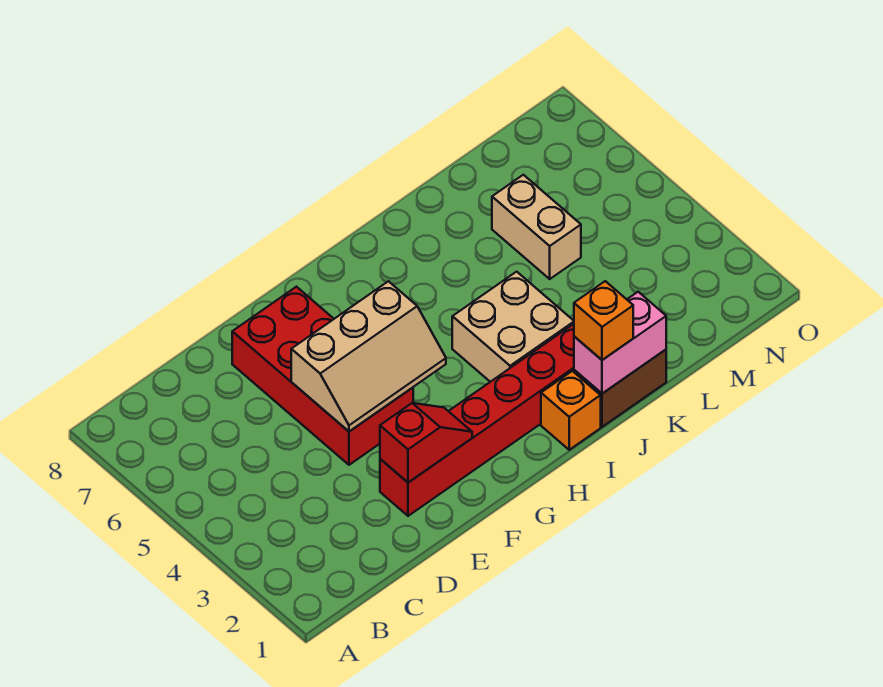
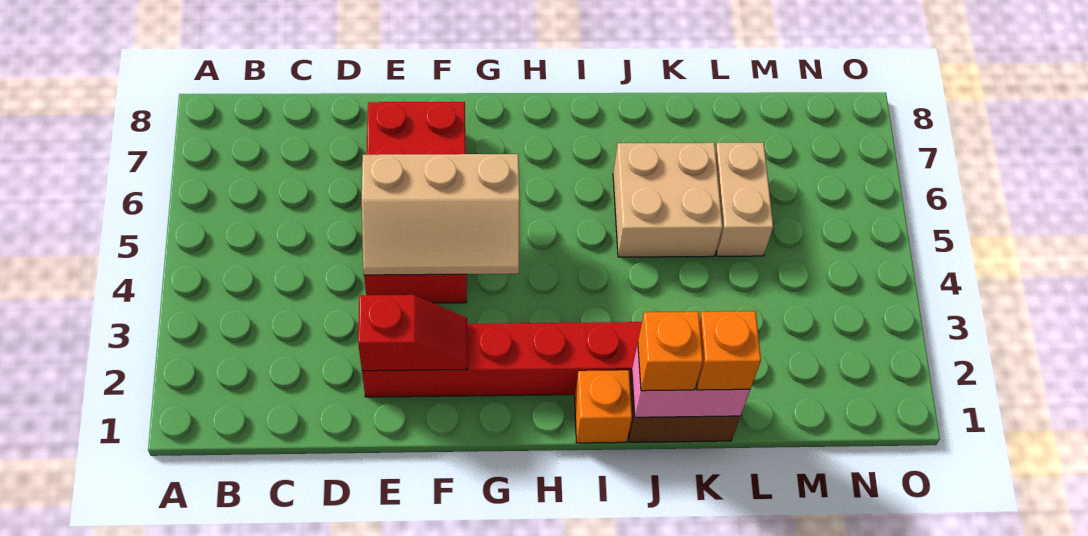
tan 2x2 brick [452,272,574,382] -> tan 2x2 brick moved to [613,143,722,257]
none -> orange 1x1 brick [697,311,761,390]

